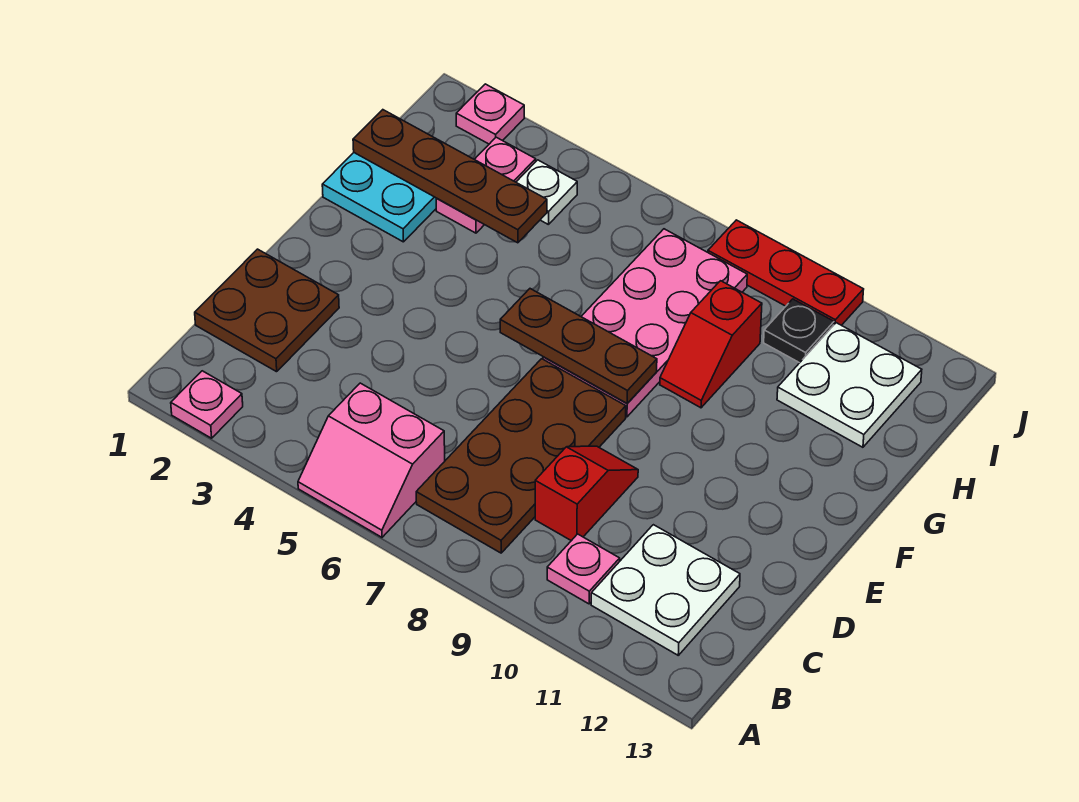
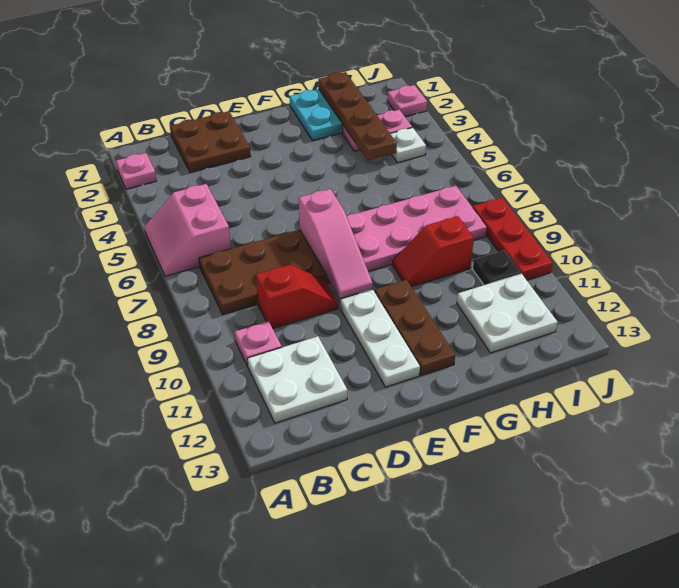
none -> pink 1x3 slope [299,189,372,298]
none -> white 1x3 plate [341,290,420,387]
brown 1x3 plate [500,289,657,403] -> brown 1x3 plate moved to [375,280,455,375]

